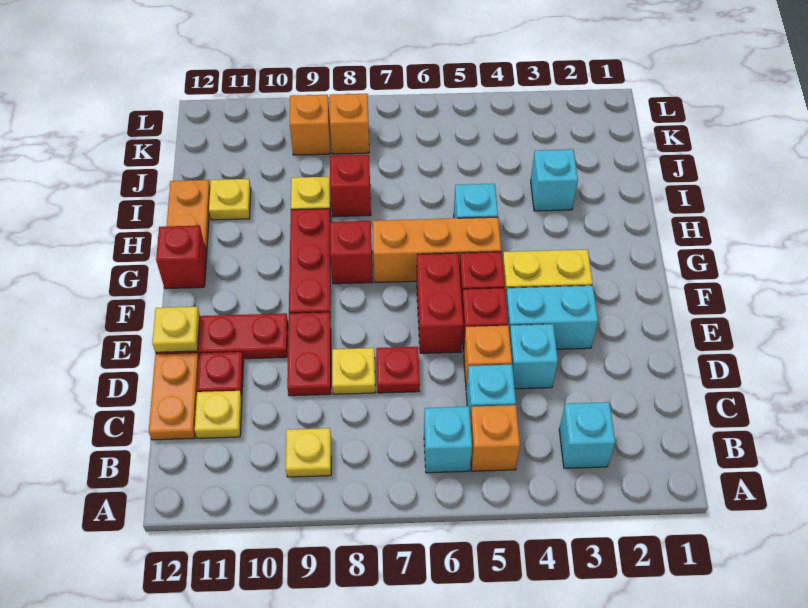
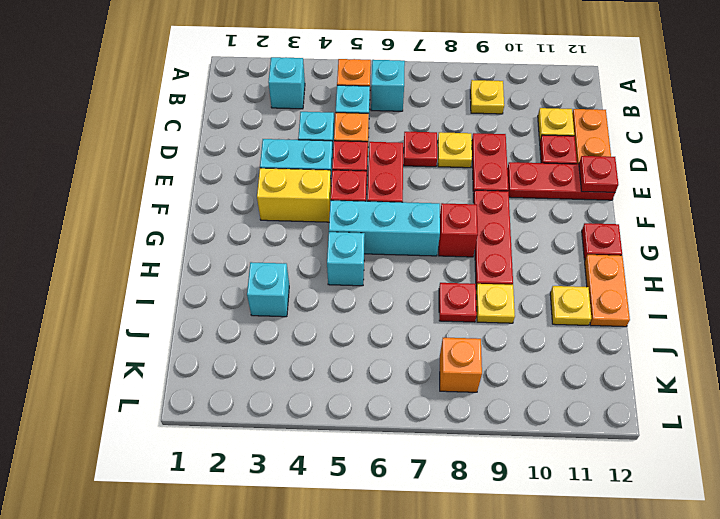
yellow 1x1 plate [152,307,200,352] -> red 1x1 plate [579,156,618,192]
orange 1x3 brick [373,217,501,282] -> cyan 1x3 brick [329,200,440,256]
red 1x1 brick [156,226,207,289] -> red 1x1 plate [582,223,622,260]
red 1x1 brick [330,155,371,217] -> red 1x1 plate [439,283,477,322]
orange 1x1 brick [290,95,330,155] -> none

